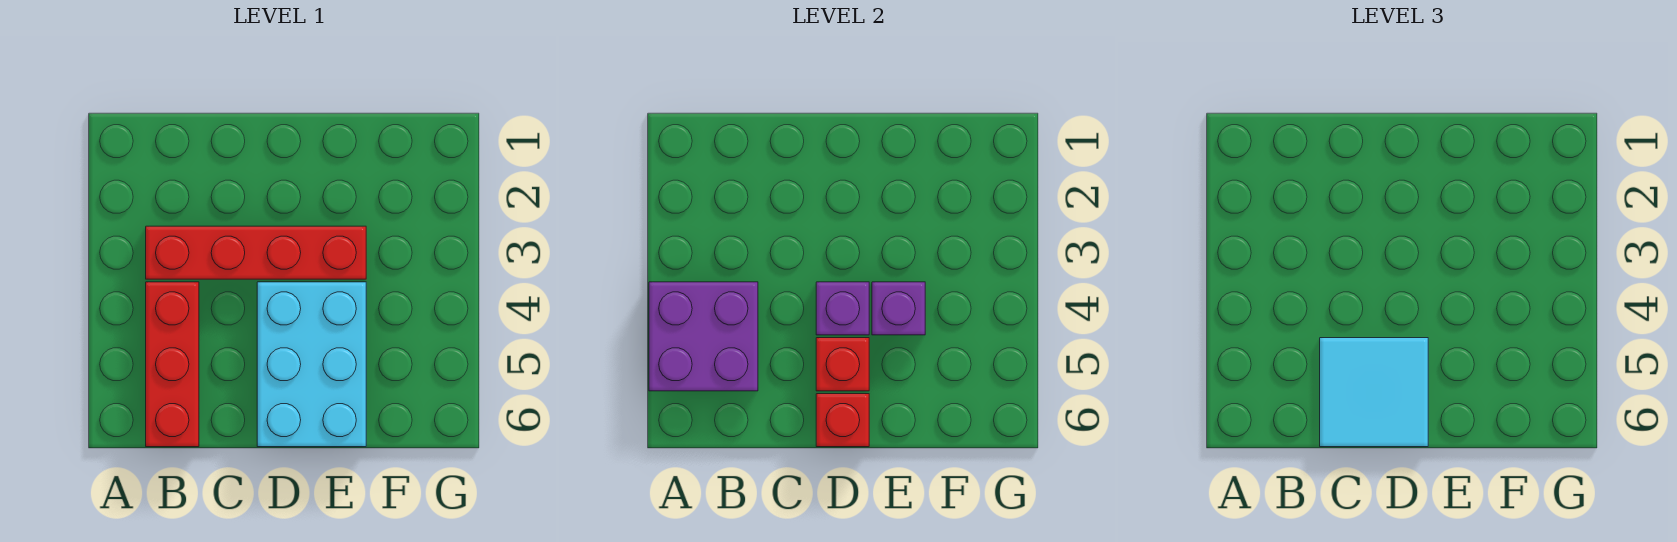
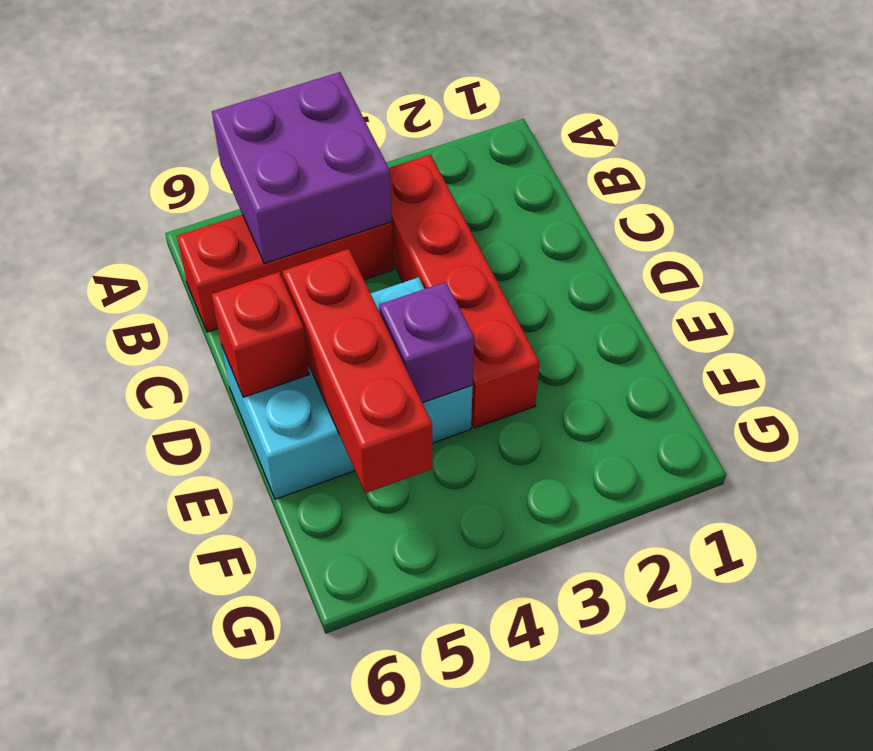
cyan 2x2 tile [1320,338,1428,447] -> none
purple 1x1 brick [816,282,869,335] -> none
red 1x1 brick [816,338,869,391] -> red 1x3 brick [283,249,432,493]

